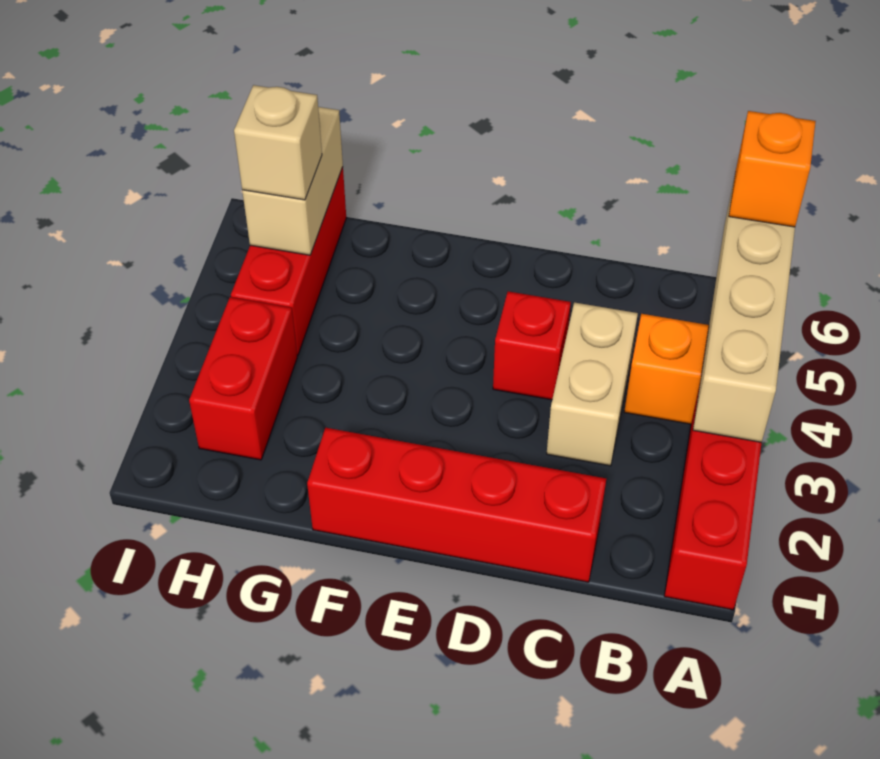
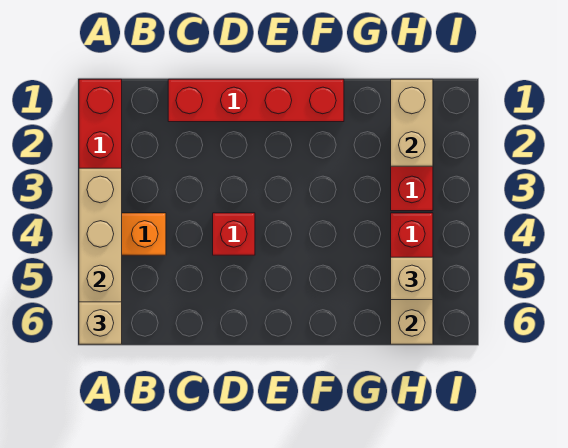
orange 1x1 brick [729,111,816,227] -> tan 1x1 brick [79,302,122,344]
tan 1x2 brick [547,302,638,466] -> tan 1x2 brick moved to [391,79,433,166]

